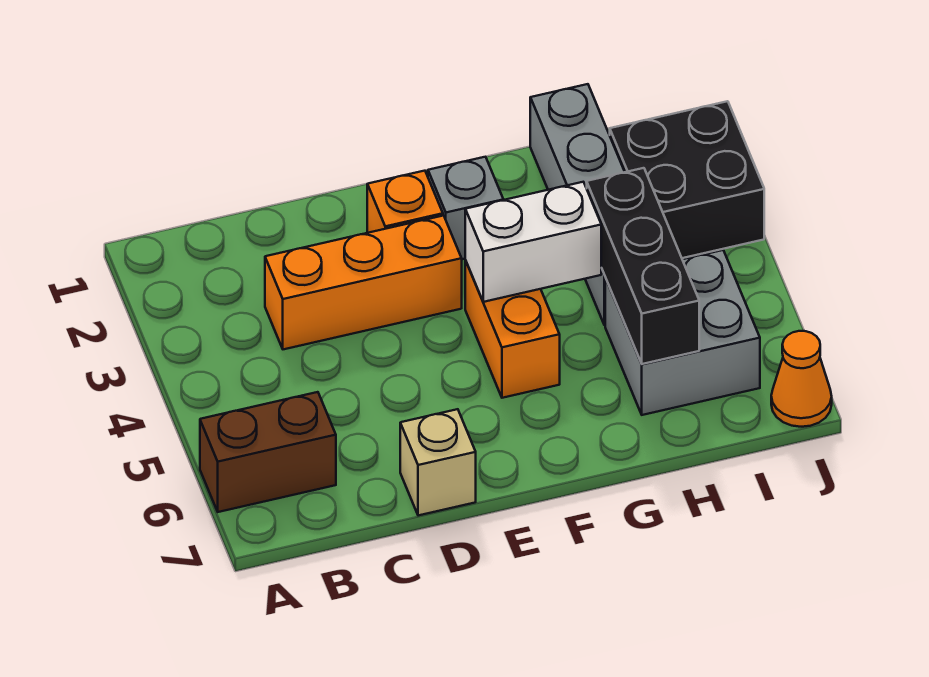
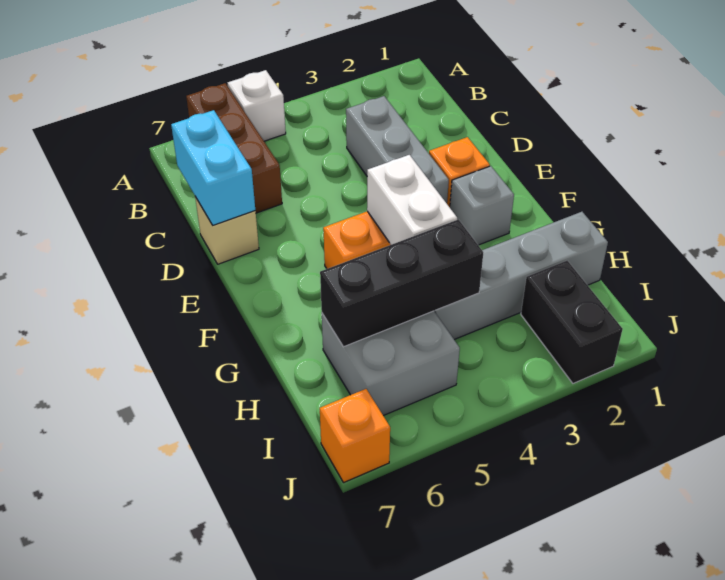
none -> white 1x1 brick [228,70,286,141]
brown 1x2 brick [200,392,336,512] -> brown 1x3 brick [186,83,282,213]
orange 1x3 brick [265,216,462,349] -> grey 1x3 brick [346,96,449,203]
none -> cyan 1x2 brick [171,110,255,225]
black 2x2 brick [610,101,764,258] -> black 1x2 brick [521,261,623,383]
orange 1x1 cone [771,331,832,427] -> orange 1x1 brick [320,389,390,483]

